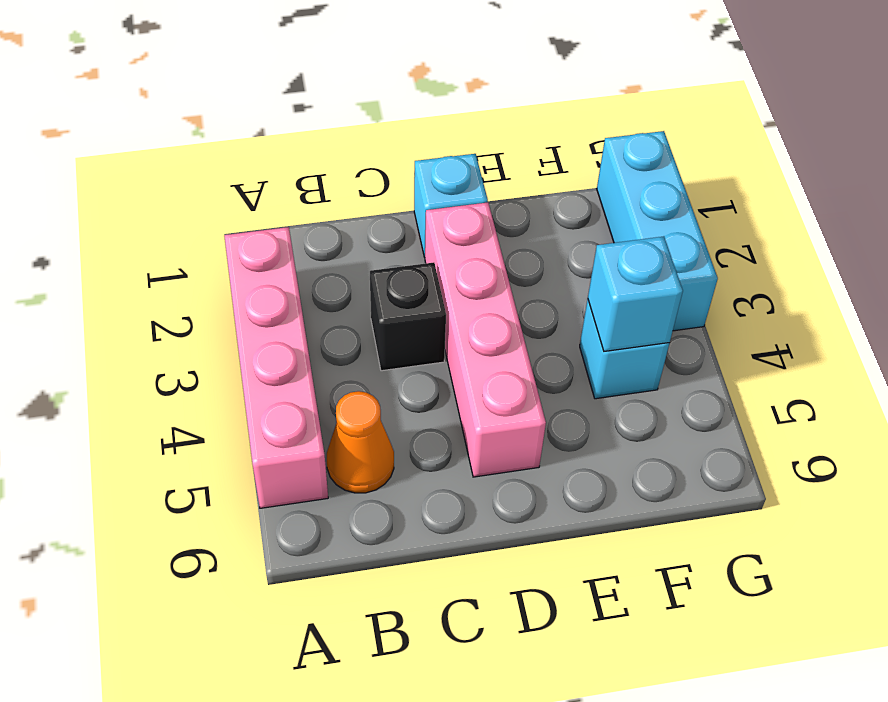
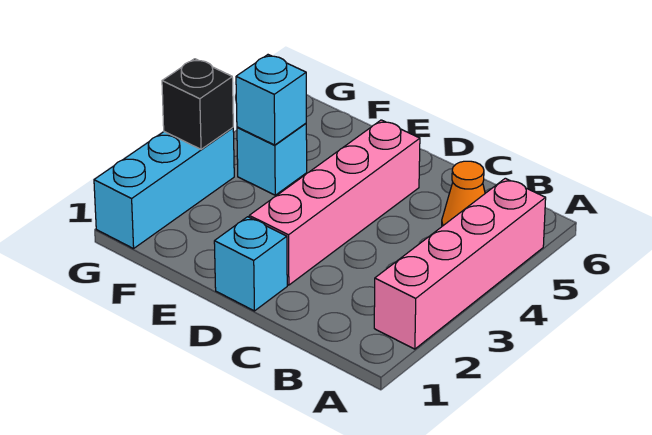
black 1x1 brick [370,262,446,371] -> black 1x1 brick moved to [162,59,233,149]

